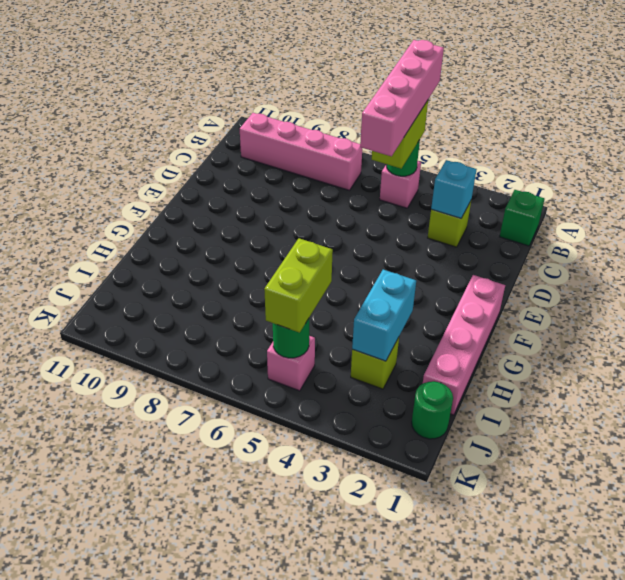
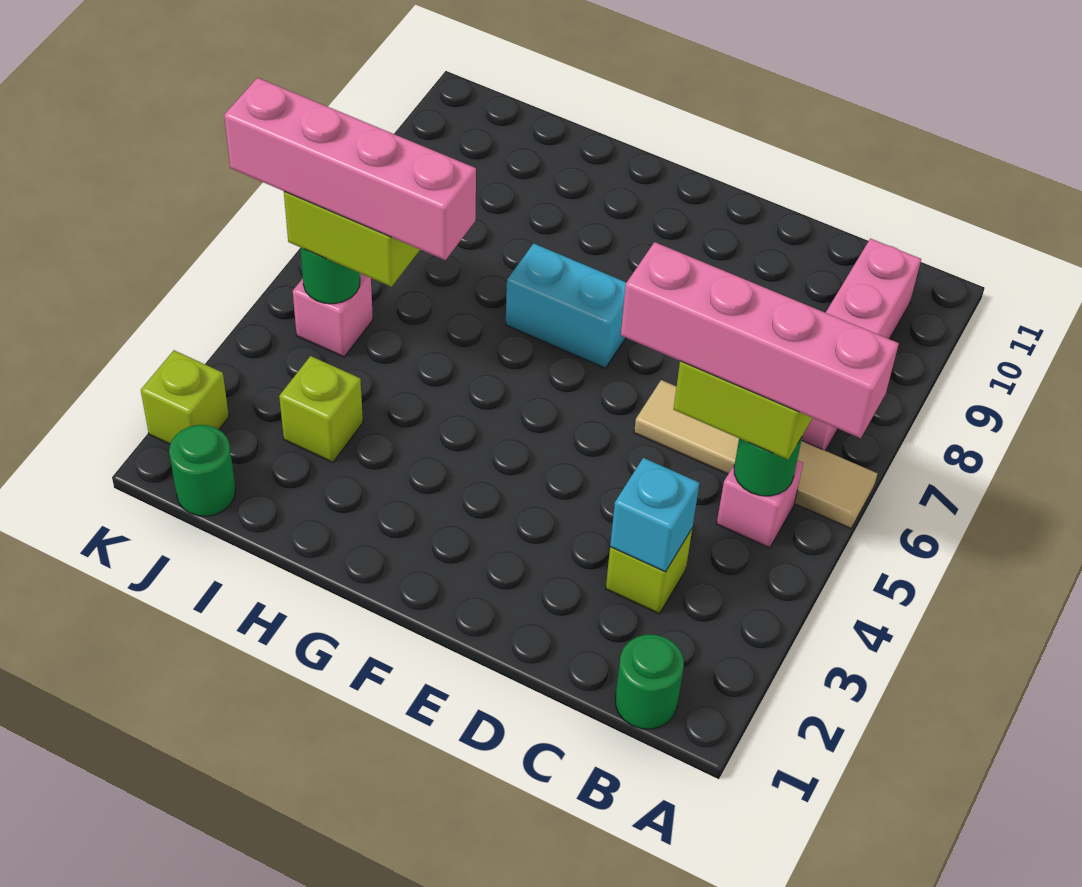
none -> tan 1x4 tile [634,380,877,528]
green 1x1 brick [500,190,544,246] -> green 1x1 round brick [616,635,684,729]
pink 1x4 brick [423,275,505,415] -> pink 1x4 brick moved to [224,78,476,260]
cyan 1x2 brick [352,270,416,361] -> cyan 1x2 brick moved to [506,243,626,368]
none -> lime 1x1 brick [141,350,229,444]

